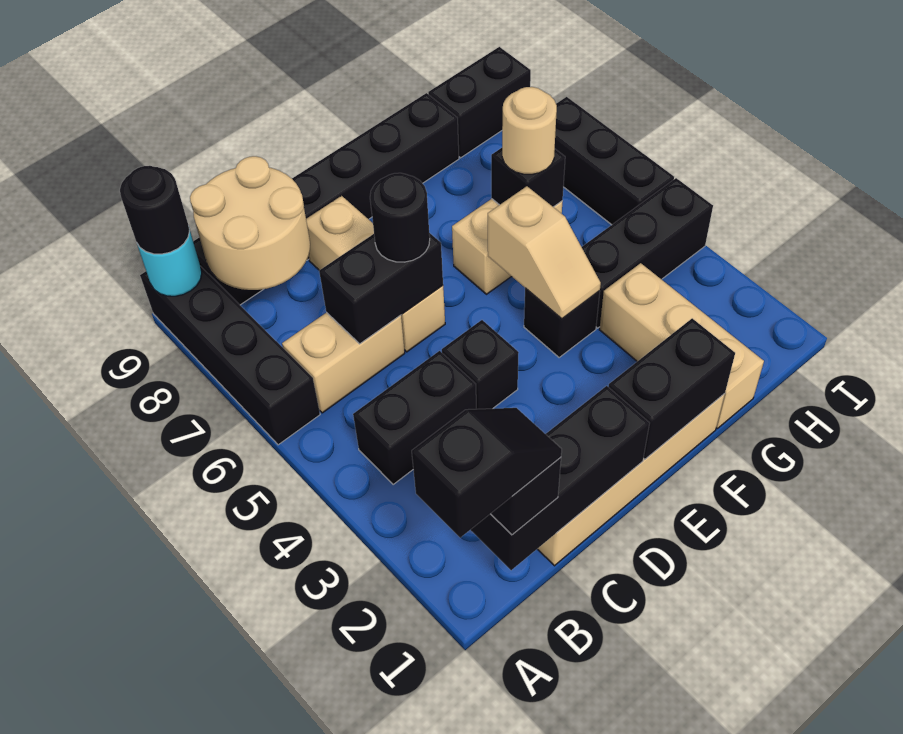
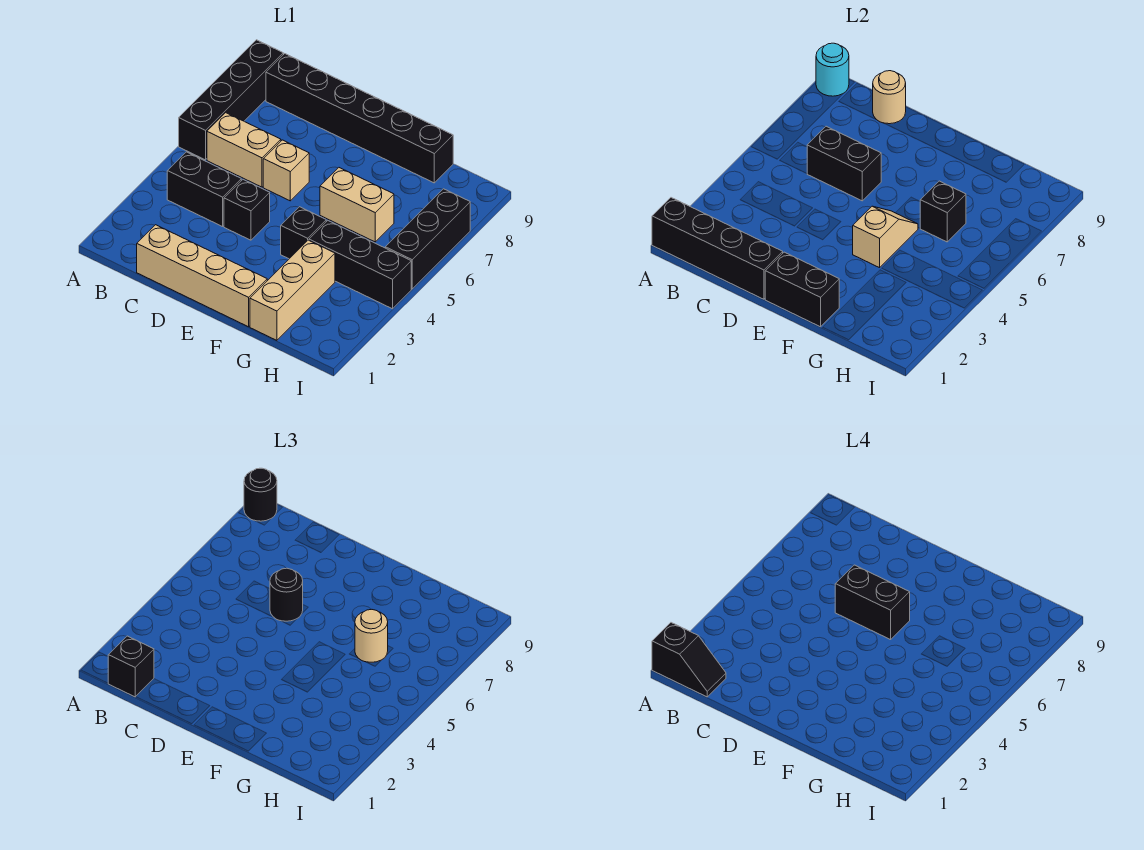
black 1x3 brick [471,386,650,570] -> black 1x4 brick [652,198,783,299]
tan 2x2 round brick [190,156,310,290] -> tan 1x1 round brick [873,71,906,124]
tan 1x3 brick [306,196,445,352] -> tan 1x1 brick [263,140,309,201]
tan 1x2 slope [488,186,601,319] -> tan 1x2 slope turned to [853,206,918,268]
black 1x2 brick [428,47,531,158] -> black 1x2 brick moved to [835,565,910,640]

